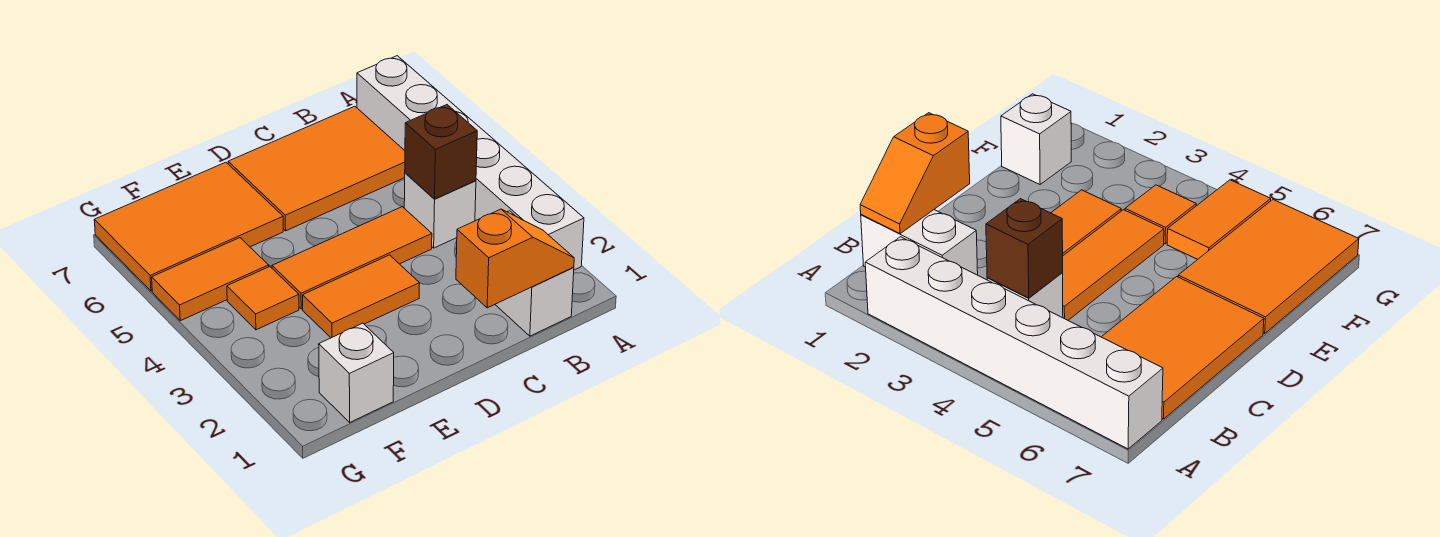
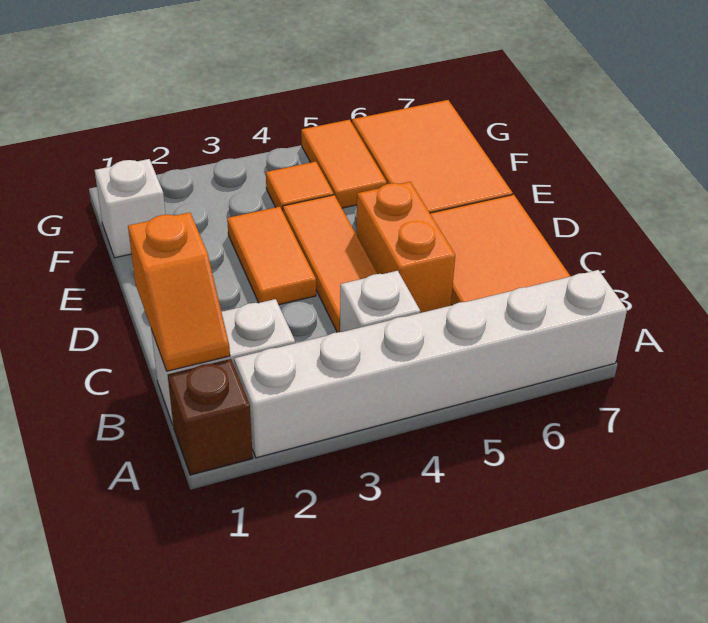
brown 1x1 brick [405,105,477,199] -> brown 1x1 brick moved to [168,359,253,475]
none -> orange 1x2 brick [356,182,455,313]

